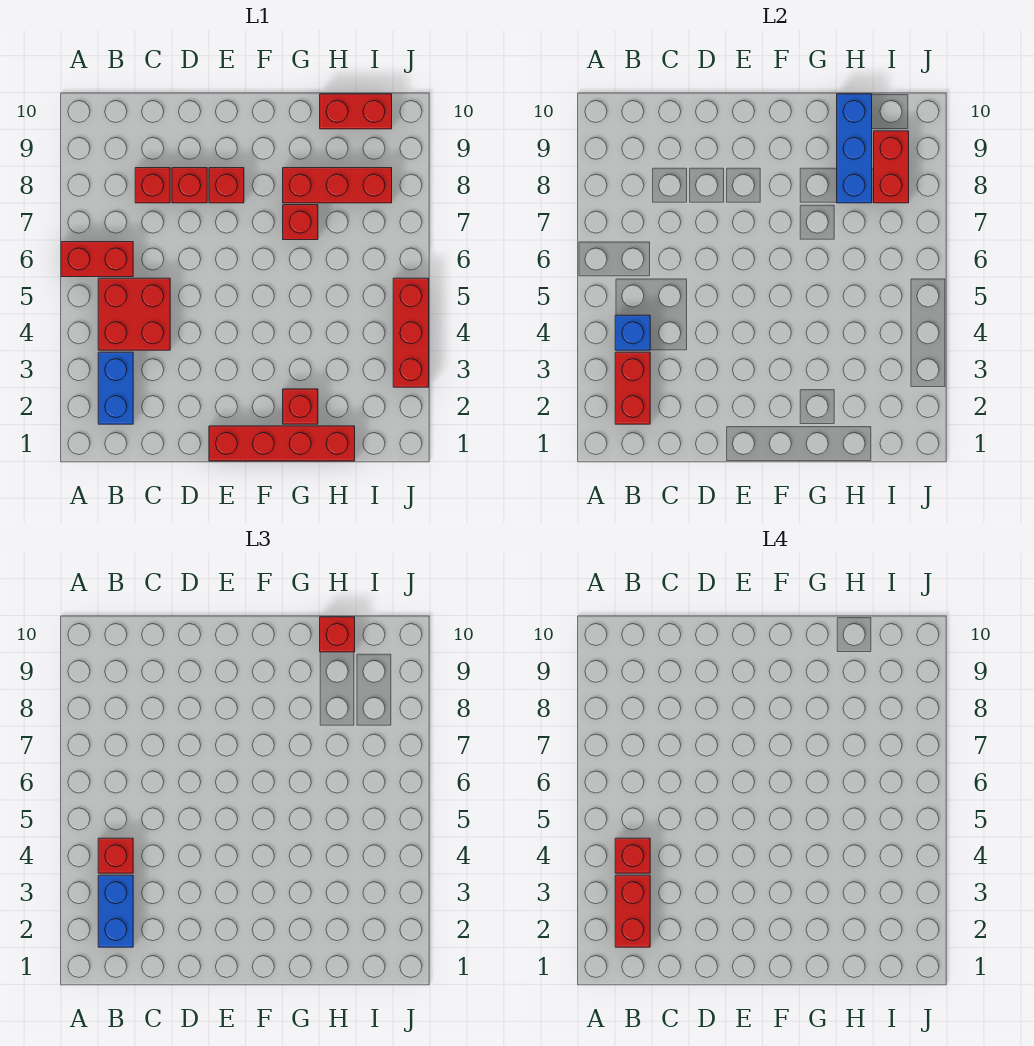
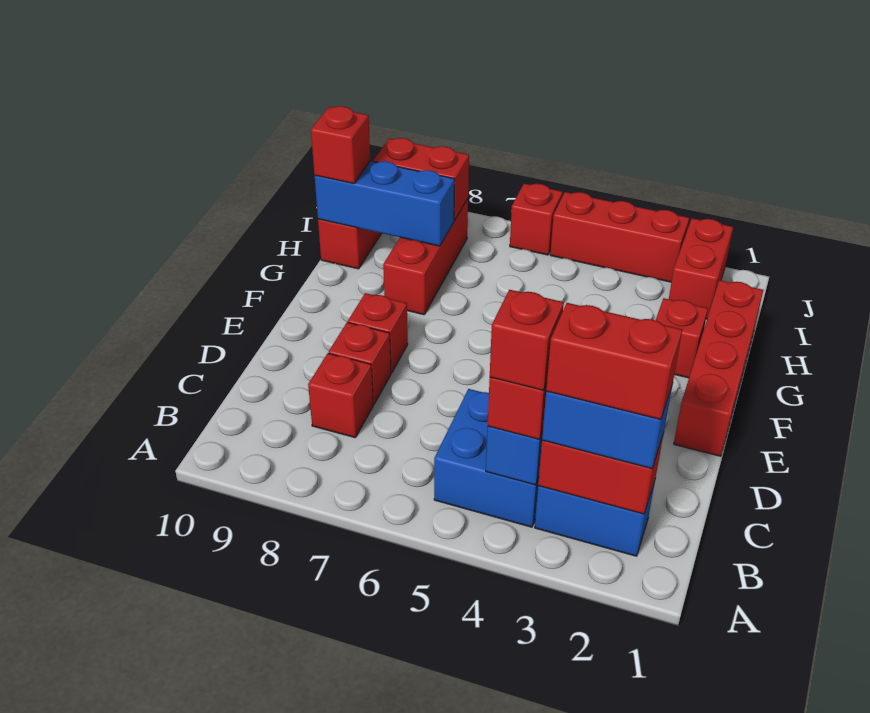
red 1x2 brick [61,242,133,277] -> red 1x2 brick moved to [669,218,733,319]
red 2x2 brick [98,278,170,350] -> blue 2x2 brick [434,389,539,527]
red 1x1 brick [283,205,318,240] -> red 1x1 brick moved to [510,184,563,255]

